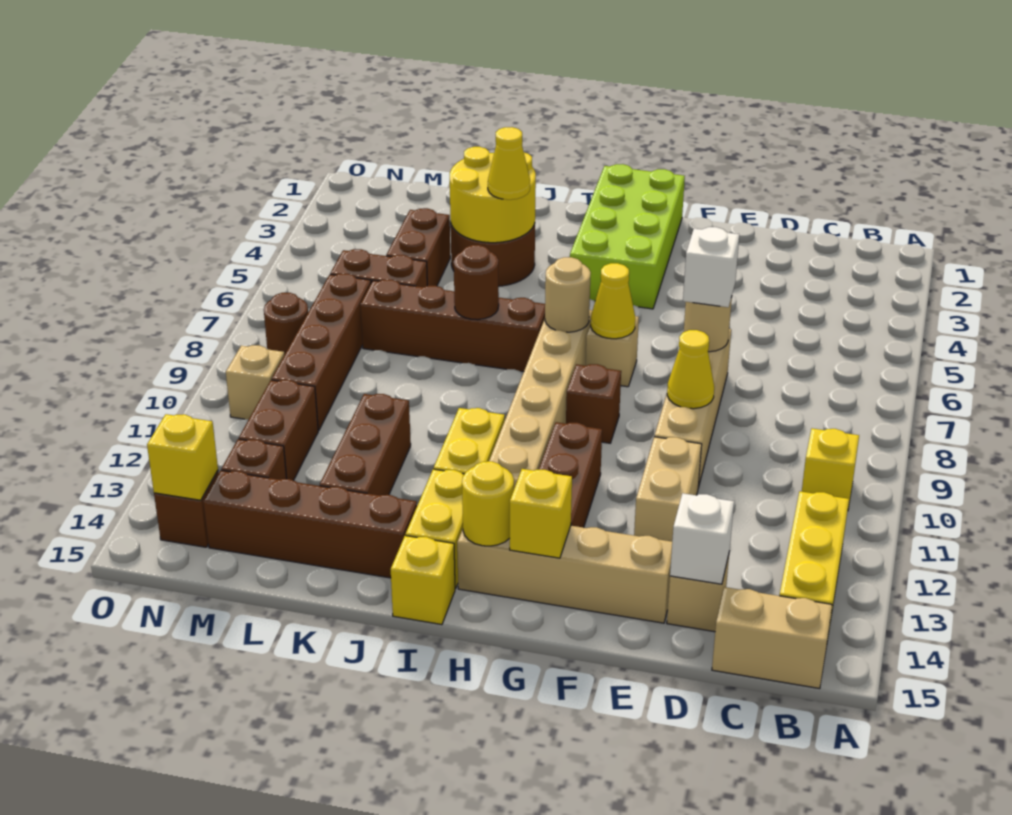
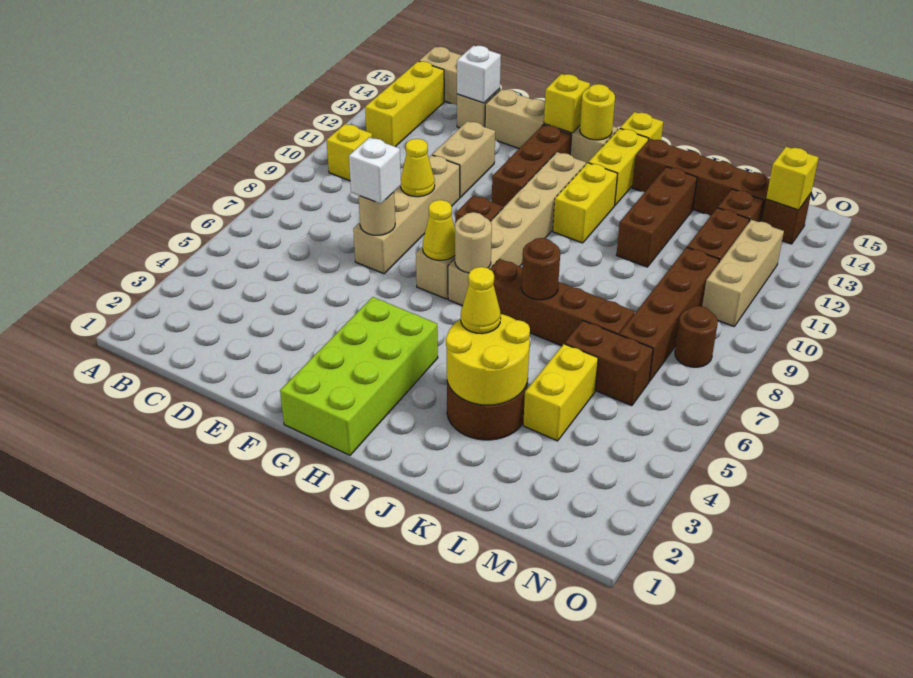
brown 1x2 brick [386,208,450,286] -> yellow 1x2 brick [523,344,598,441]
tan 1x1 brick [226,345,284,420] -> tan 1x3 brick [702,220,784,326]

